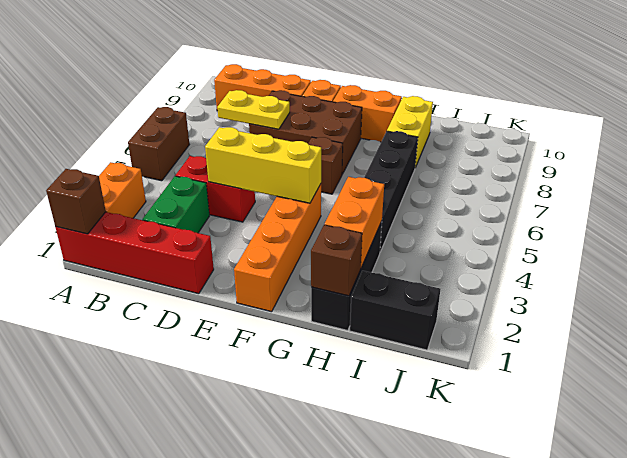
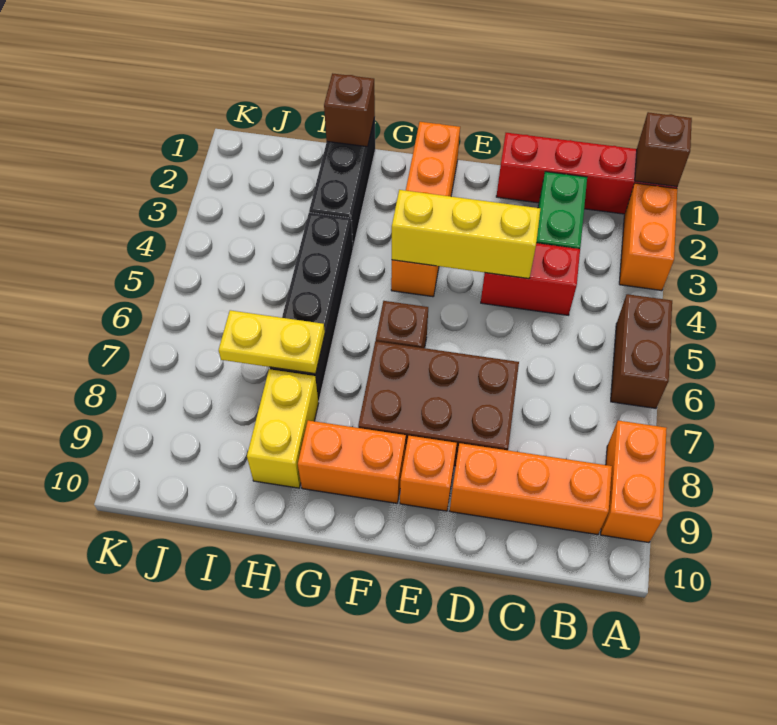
yellow 1x2 plate [217,90,290,129] -> yellow 1x2 plate moved to [219,310,325,374]
orange 1x2 brick [325,177,384,267] -> orange 1x2 brick moved to [601,421,667,543]
black 1x2 brick [350,271,440,350] -> none

